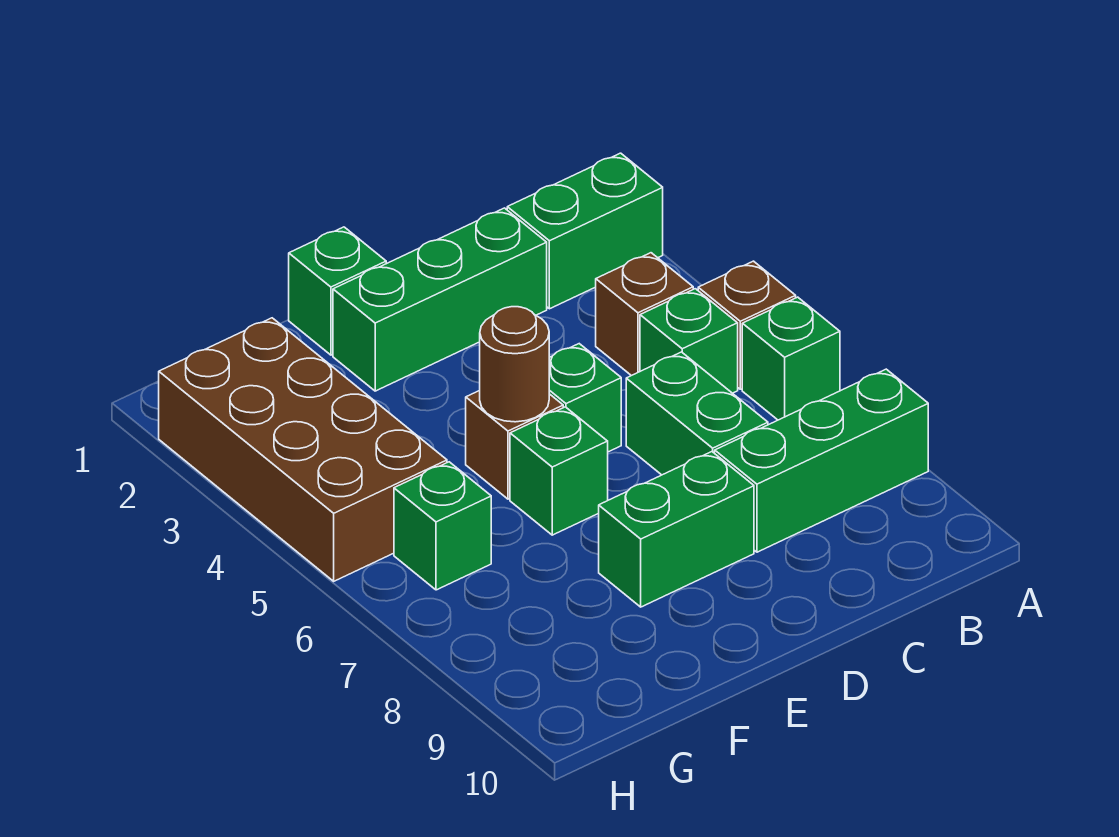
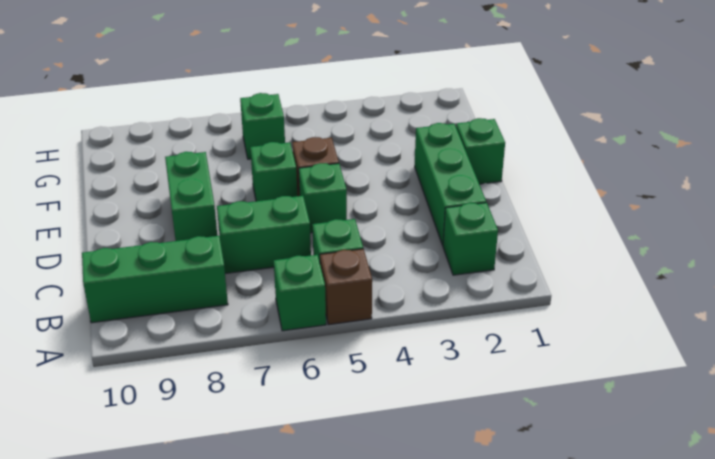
green 1x2 brick [507,153,663,309] -> green 1x1 brick [443,203,498,275]
green 1x3 brick [715,369,928,552] -> green 1x3 brick turned to [82,236,228,323]
brown 1x1 brick [596,253,693,376] -> none
brown 1x1 round brick [480,307,549,422] -> none
brown 2x4 brick [159,318,447,581] -> none

